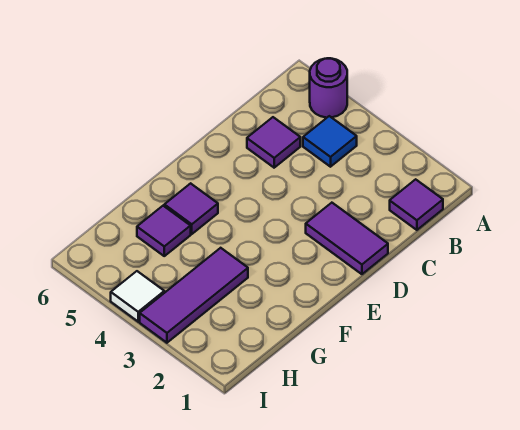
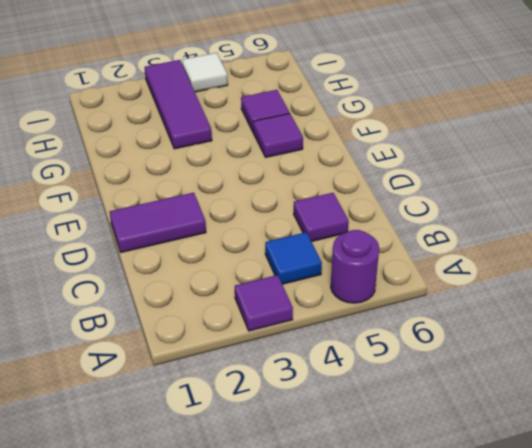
purple 1x1 tile [390,179,443,230] -> purple 1x1 tile moved to [235,275,293,331]

